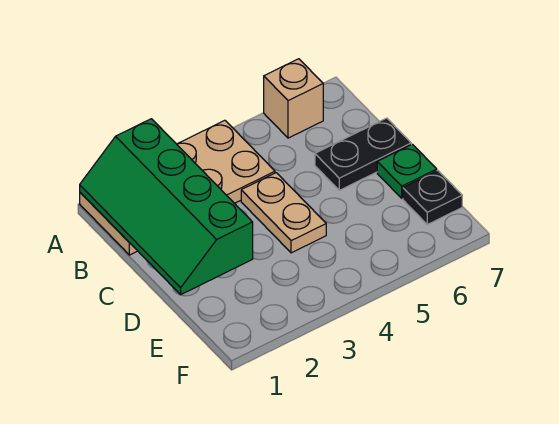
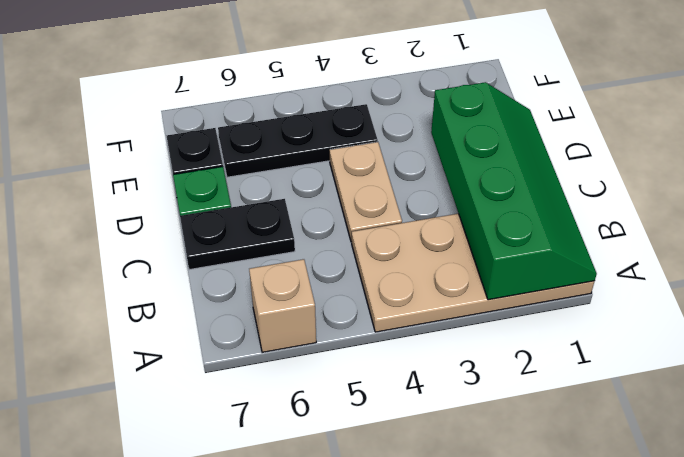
none -> black 1x3 plate [218,104,378,177]

